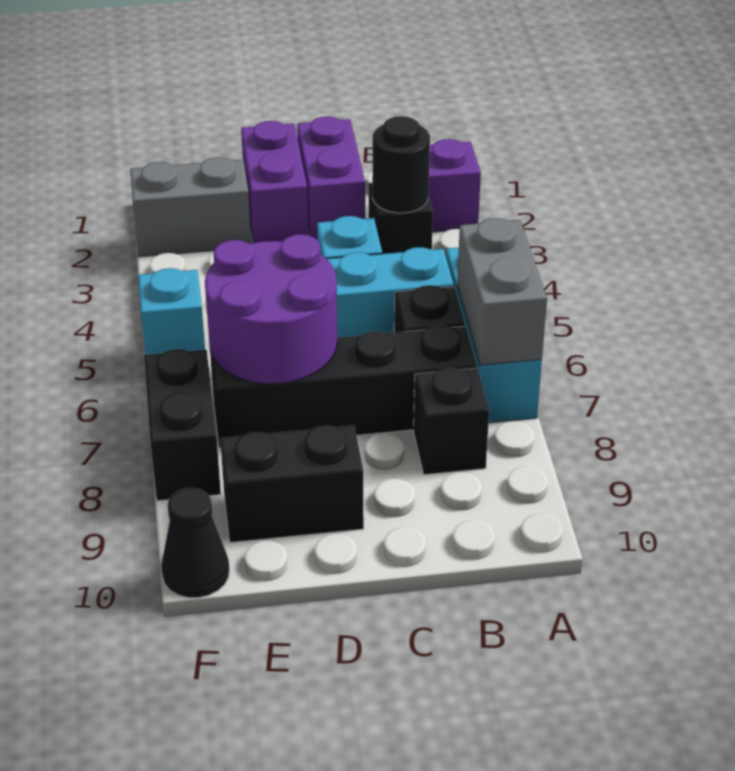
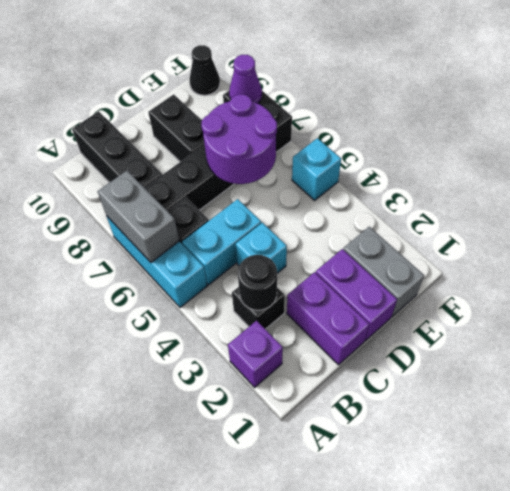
black 1x1 brick [414,368,489,475] -> black 1x3 brick [72,111,162,188]
black 1x2 brick [220,425,364,543] -> black 1x2 brick turned to [148,94,204,162]
grey 1x2 brick [130,157,251,257] -> grey 1x2 brick turned to [343,227,424,317]
none -> purple 1x1 cone [229,55,262,103]

